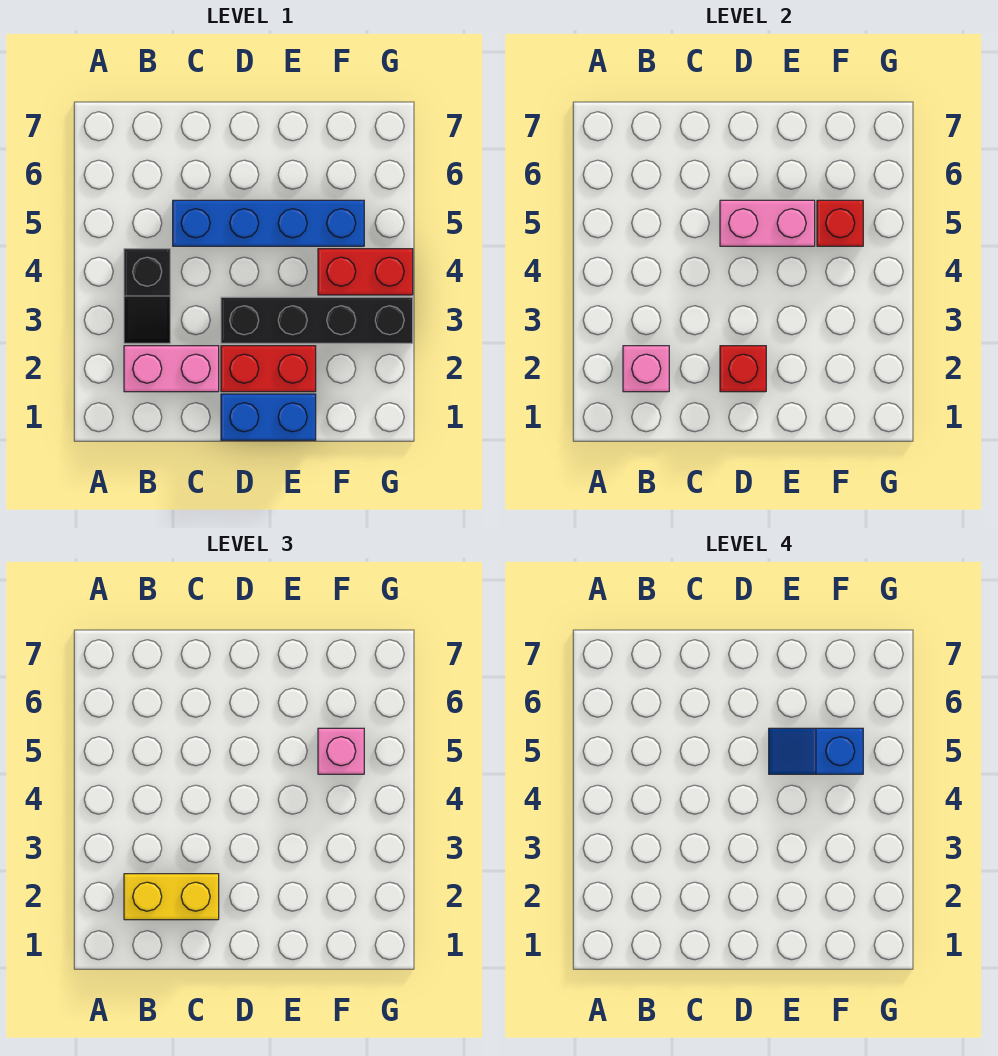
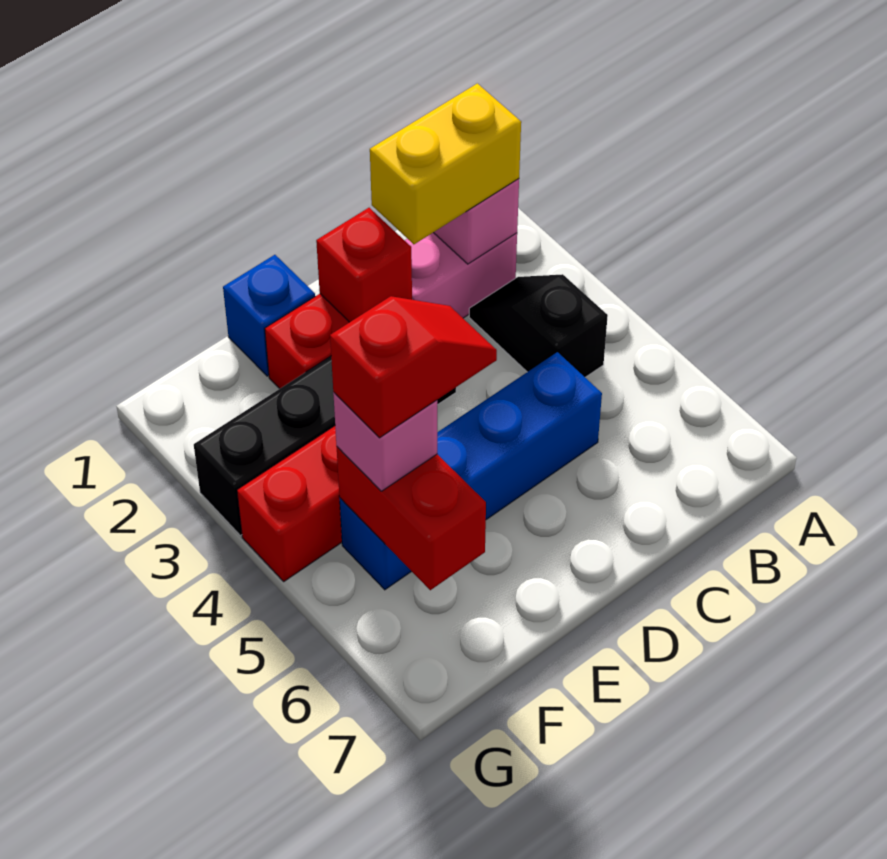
blue 1x2 brick [221,394,316,440] -> blue 1x1 brick [223,255,315,376]
pink 1x2 brick [720,200,815,246] -> none
blue 1x2 slope [769,728,863,774] -> red 1x2 slope [330,296,497,438]
red 1x1 brick [817,200,863,246] -> red 1x2 brick [337,447,486,590]

